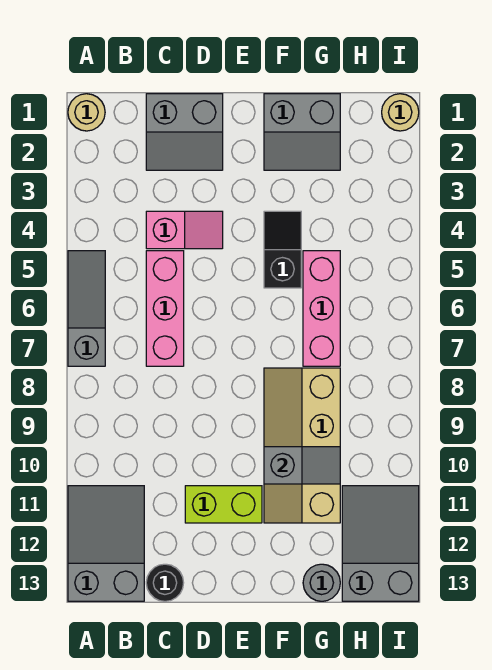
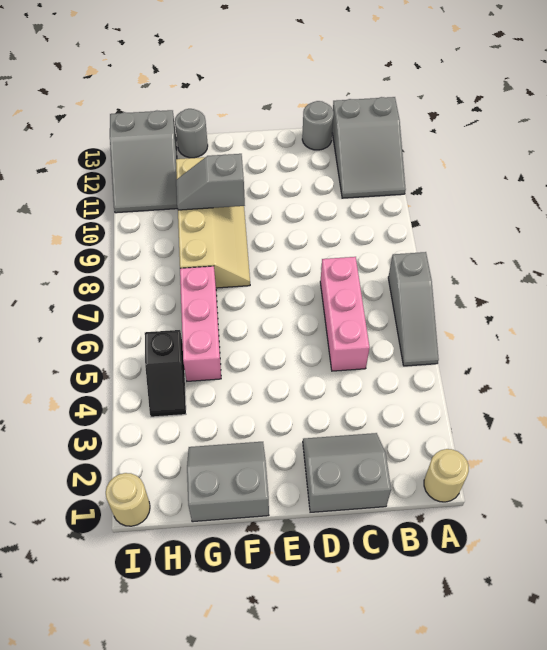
pink 1x2 slope [146,211,223,249] -> none
black 1x1 round brick [146,564,184,601] -> grey 1x1 round brick [302,101,334,150]
lime 1x2 brick [185,486,262,523] -> none
black 1x2 slope [264,211,301,288] -> black 1x2 slope moved to [145,330,186,417]

